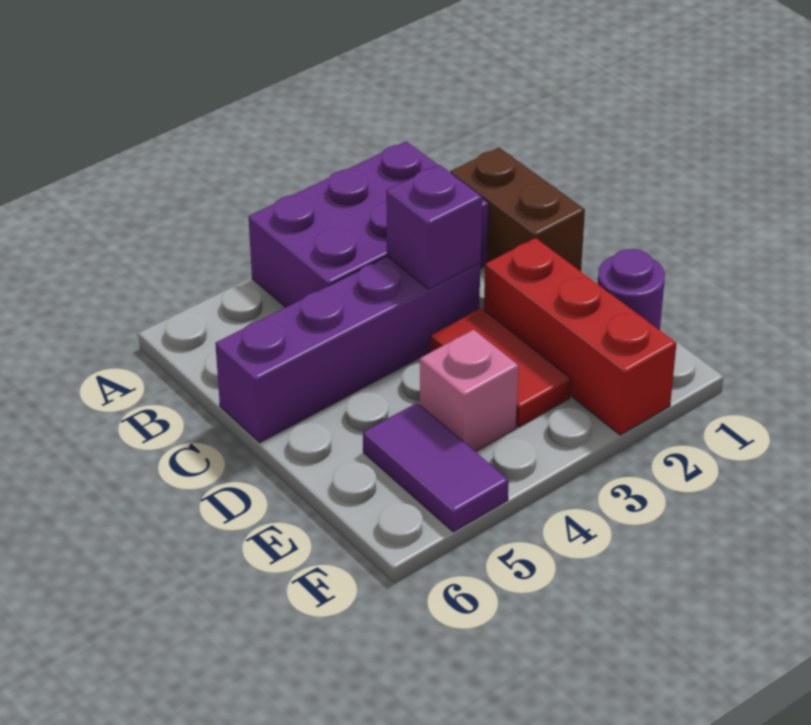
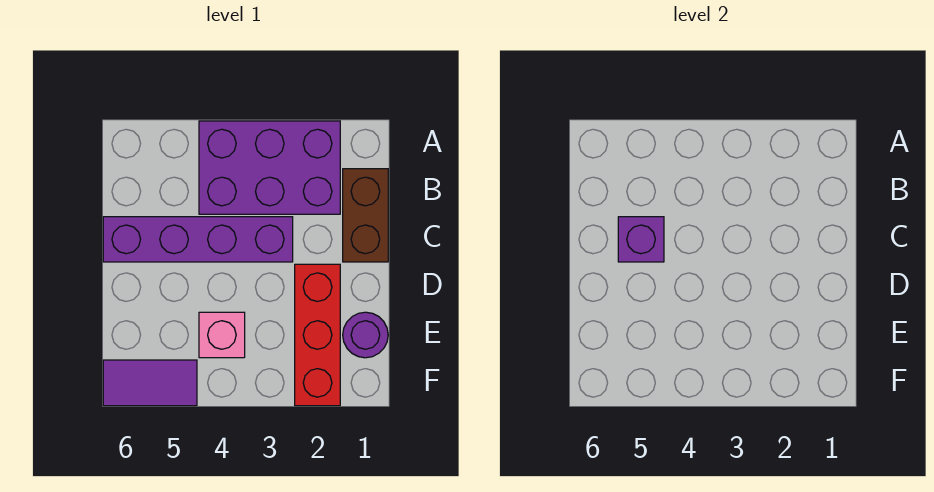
purple 1x1 brick [386,165,482,289] -> purple 1x1 brick moved to [618,217,664,262]
red 1x2 tile [430,308,571,427] -> none
purple 1x2 tile [363,403,509,532] -> purple 1x2 tile turned to [103,360,197,406]

